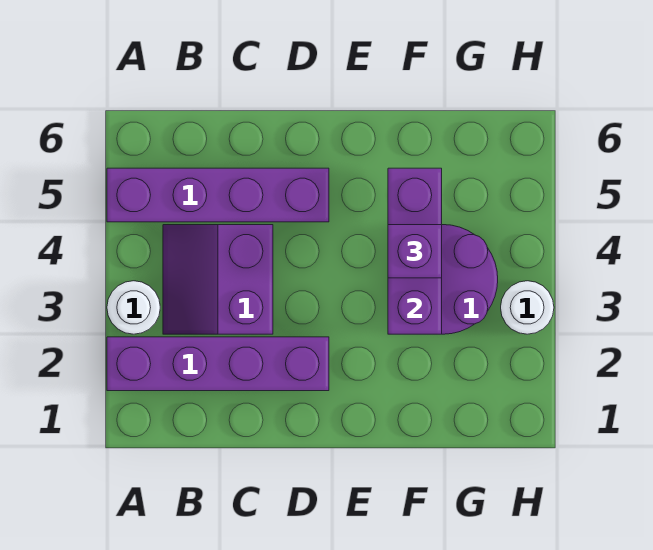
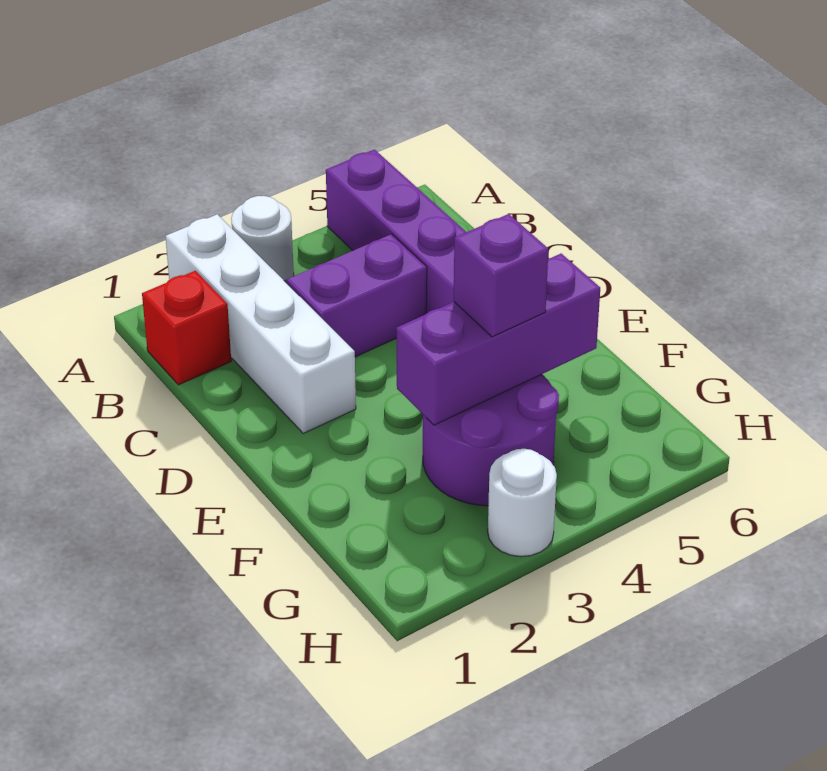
purple 1x4 brick [107,337,329,391] -> white 1x4 brick [166,214,356,433]
none -> red 1x1 brick [142,271,231,385]

